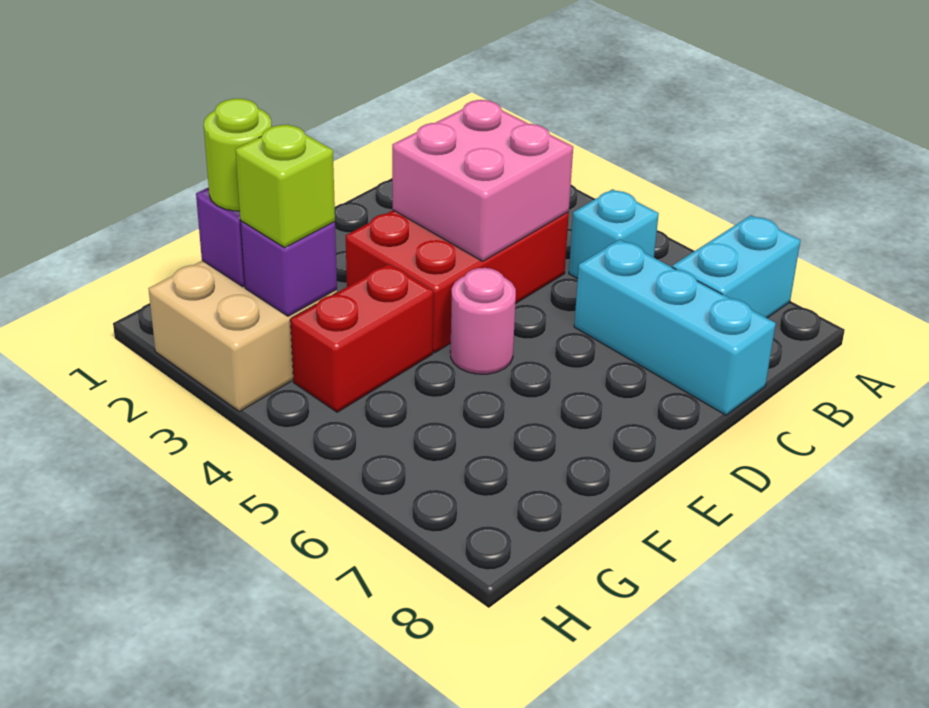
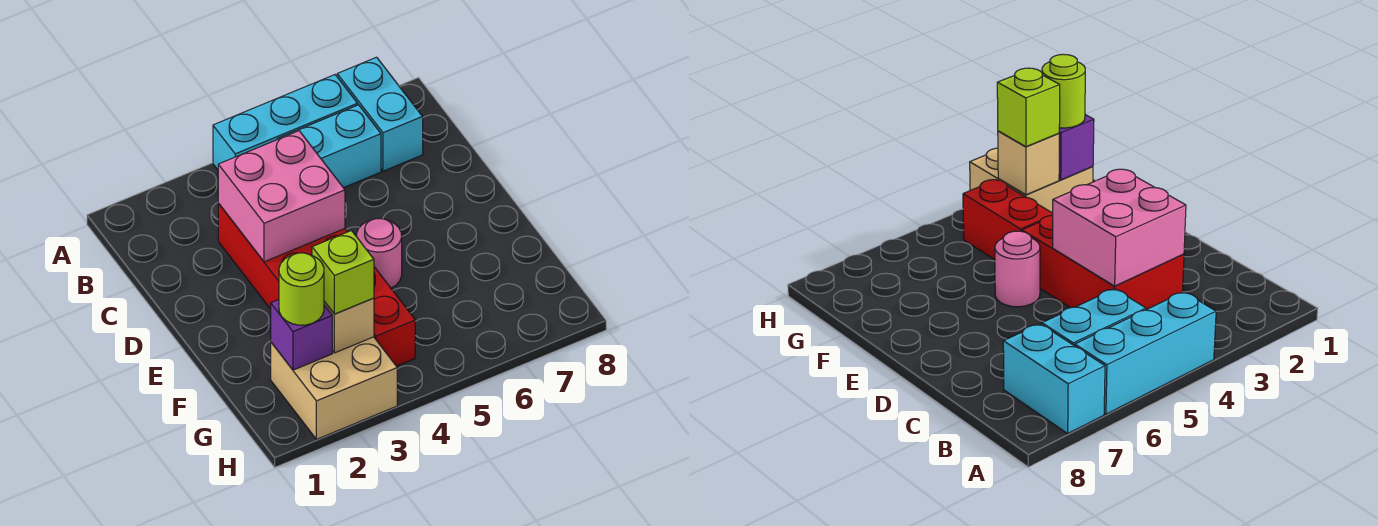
cyan 1x1 brick [569,189,659,279] -> cyan 1x2 brick [278,105,381,188]
cyan 1x3 brick [574,240,776,415] -> cyan 1x3 brick moved to [213,75,358,170]
purple 1x1 brick [240,221,337,316] -> tan 1x1 brick [324,298,374,353]

